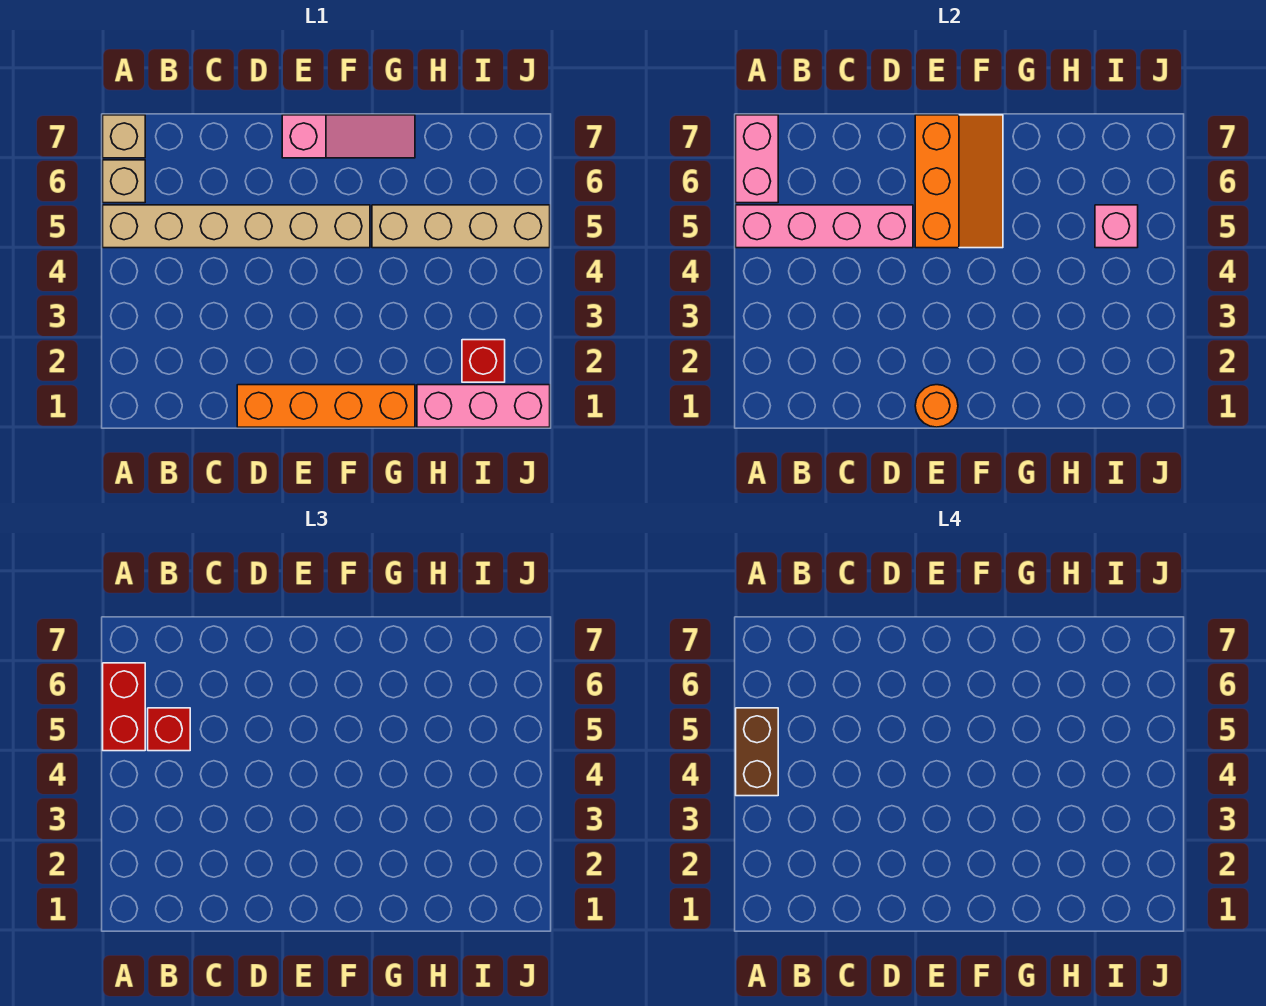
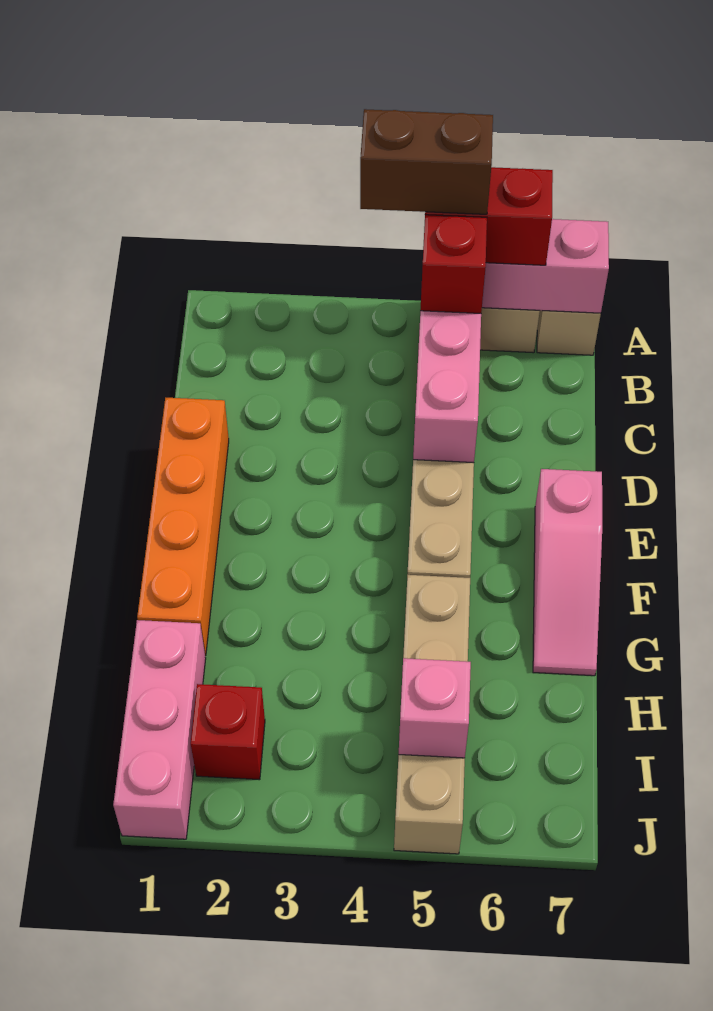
orange 1x1 round brick [915,385,958,427] -> none
orange 2x3 slope [915,115,1003,248] -> none

